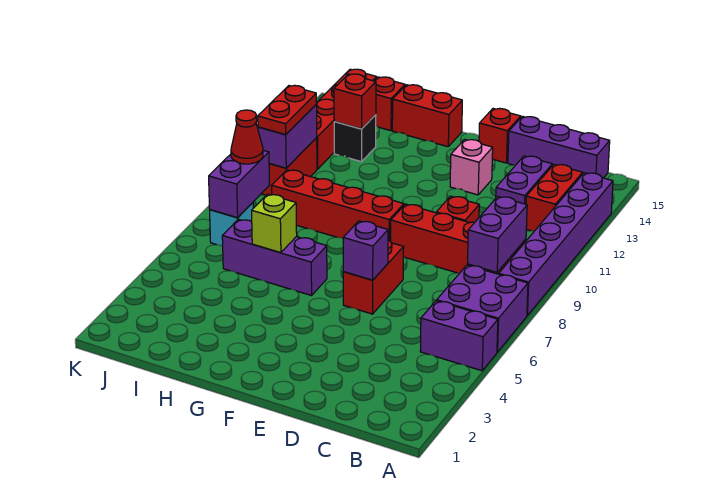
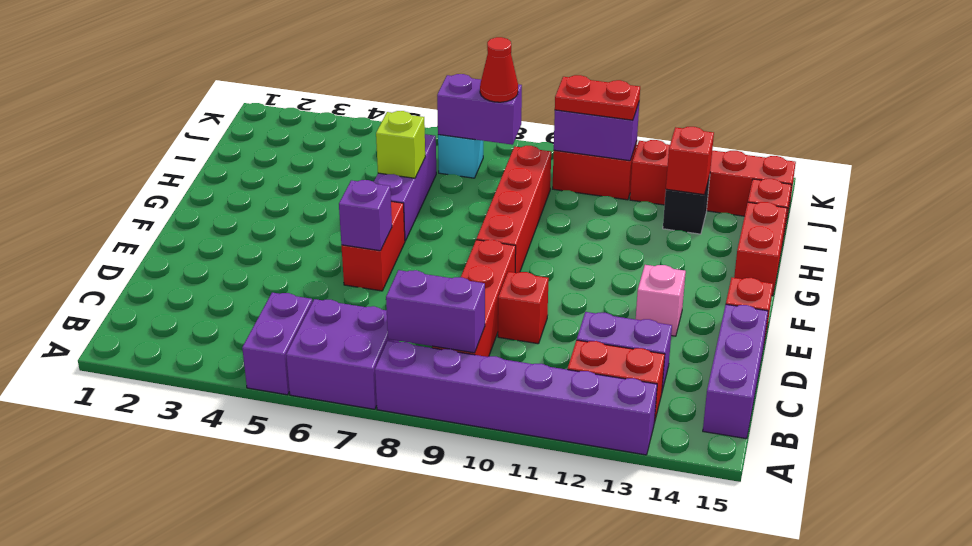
red 1x2 brick [343,240,404,314] -> red 1x2 brick turned to [341,201,405,291]

